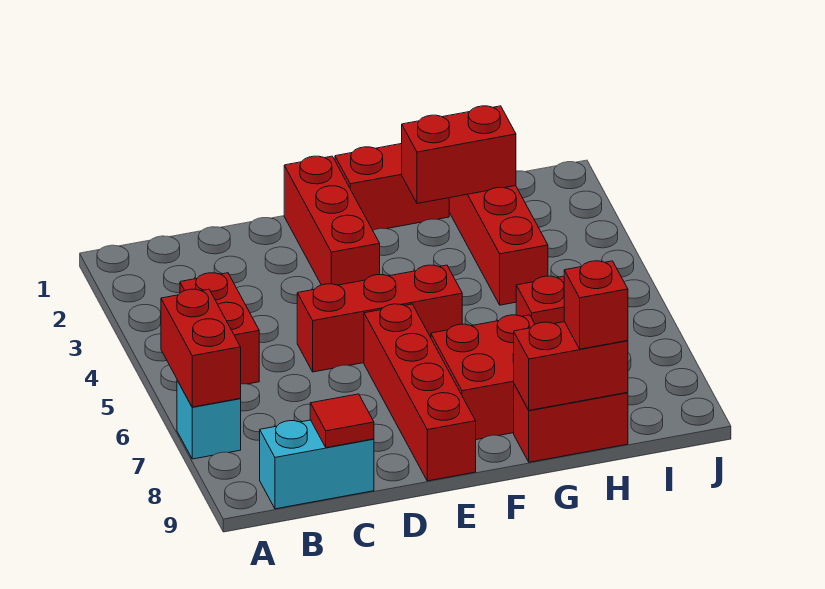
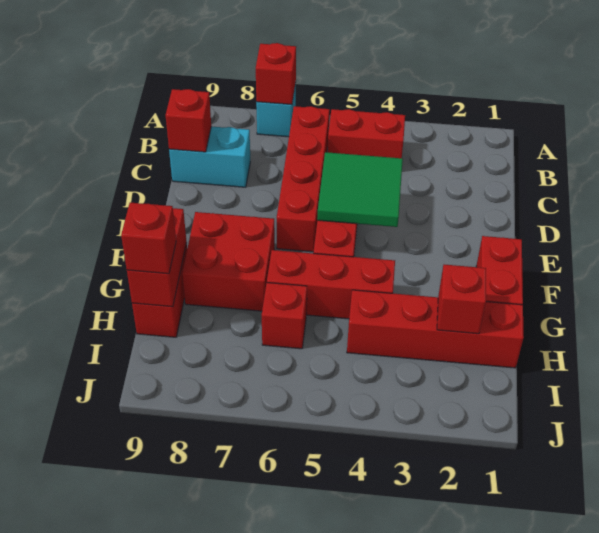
red 1x2 brick [161,289,241,407] -> red 1x1 brick [256,43,296,105]
cyan 1x2 brick [260,420,374,509] -> cyan 1x2 brick turned to [169,126,250,187]
red 1x1 tile [310,394,374,448] -> red 1x1 brick [166,89,211,152]
none -> green 2x2 tile [317,152,403,227]
red 1x3 brick [284,156,380,285] -> red 1x3 brick moved to [267,250,395,319]
red 1x4 brick [364,304,476,481] -> red 1x4 brick turned to [277,106,330,252]
red 1x2 brick [402,106,516,204] -> red 1x1 brick [437,265,486,334]

